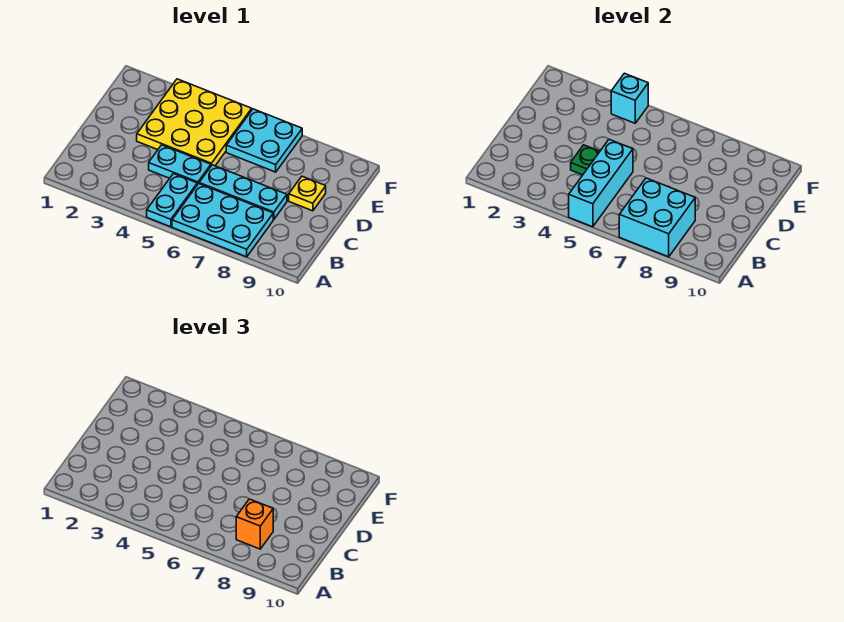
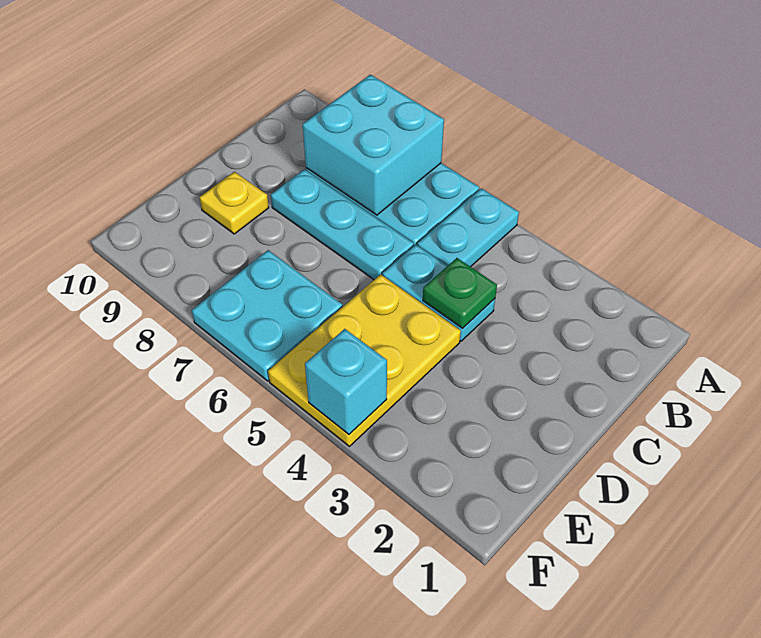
cyan 1x3 brick [569,140,633,227] -> none
orange 1x1 brick [236,499,273,549] -> none
yellow 3x3 plate [137,79,252,166] -> yellow 2x3 plate [268,274,461,446]

